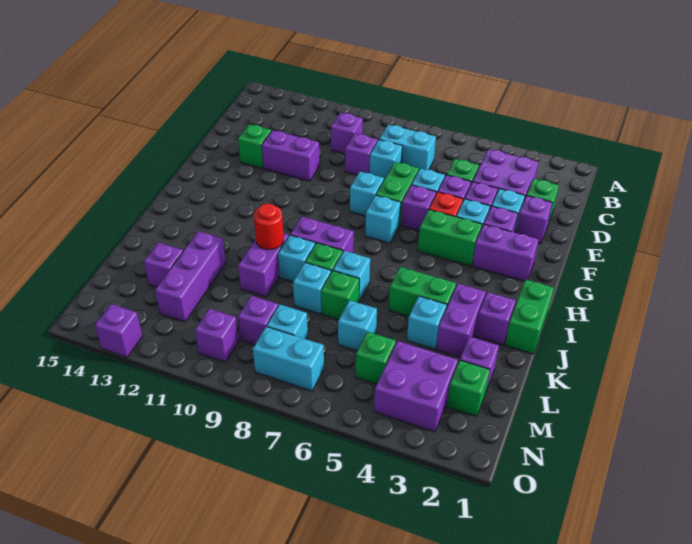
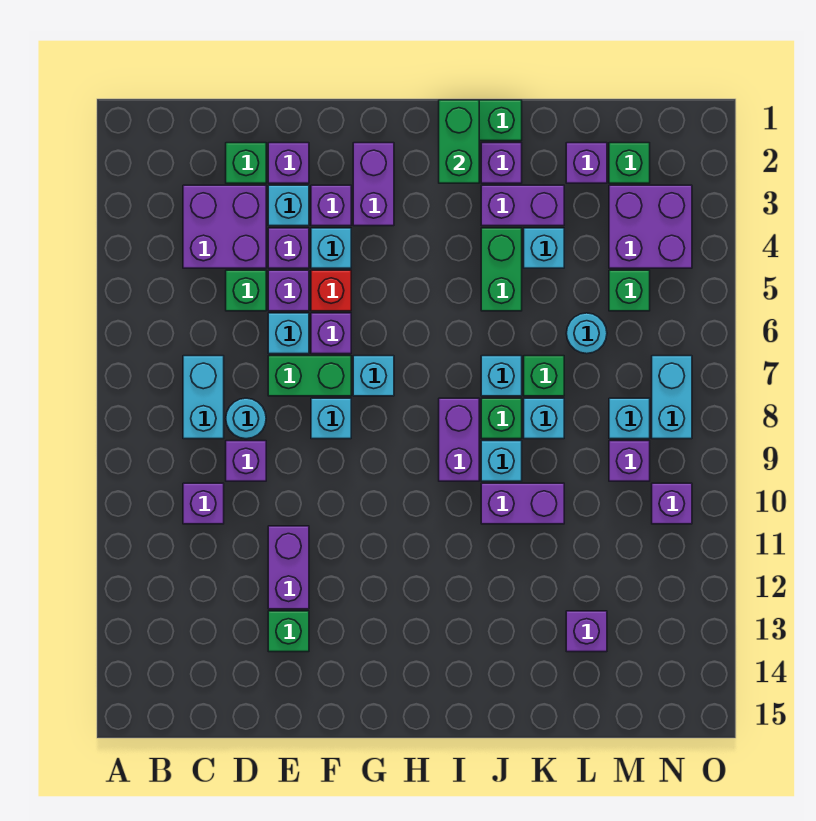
cyan 1x1 brick [370,140,402,179] -> cyan 1x1 round brick [226,398,266,439]
green 1x2 brick [418,210,482,266] -> green 1x2 brick moved to [439,100,479,183]
red 1x1 round brick [254,204,284,250] -> none
purple 1x3 brick [155,231,226,322] -> none
cyan 1x1 brick [338,300,377,351] -> cyan 1x1 round brick [566,313,607,354]
purple 1x1 brick [95,304,143,357] -> none

